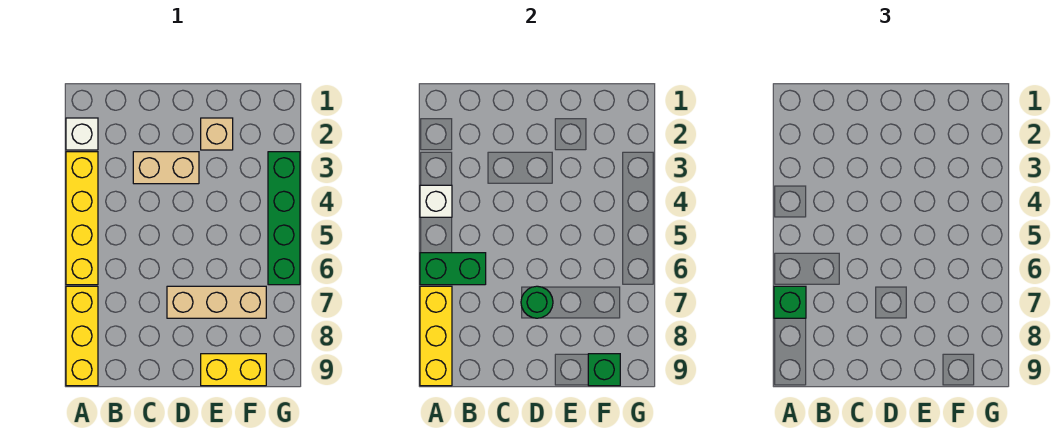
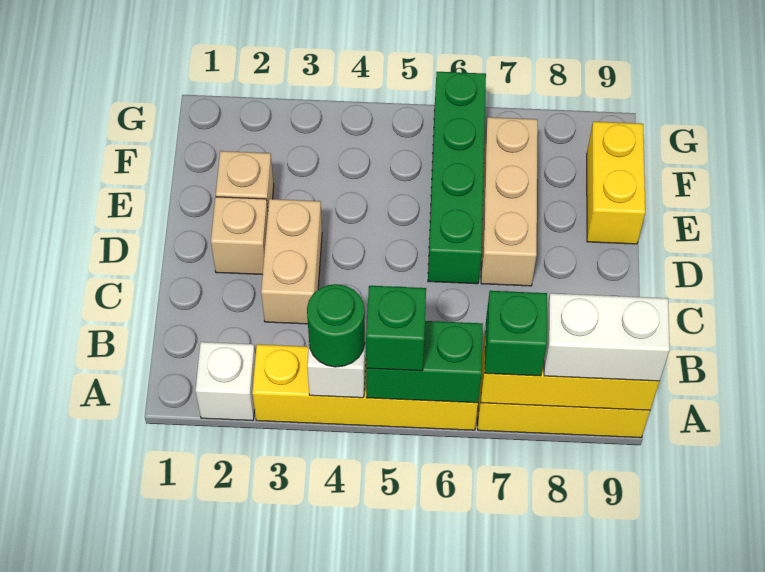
green 1x2 brick [420,253,486,285] -> green 1x2 brick turned to [366,321,483,403]
none -> white 1x2 brick [544,293,670,381]
none -> tan 1x1 brick [211,197,268,275]
green 1x1 round brick [521,286,553,318] -> green 1x1 round brick moved to [307,284,365,367]
green 1x1 brick [588,354,620,386] -> green 1x1 brick moved to [366,286,426,371]
green 1x4 brick [268,152,300,285] -> green 1x4 brick turned to [428,72,486,284]

